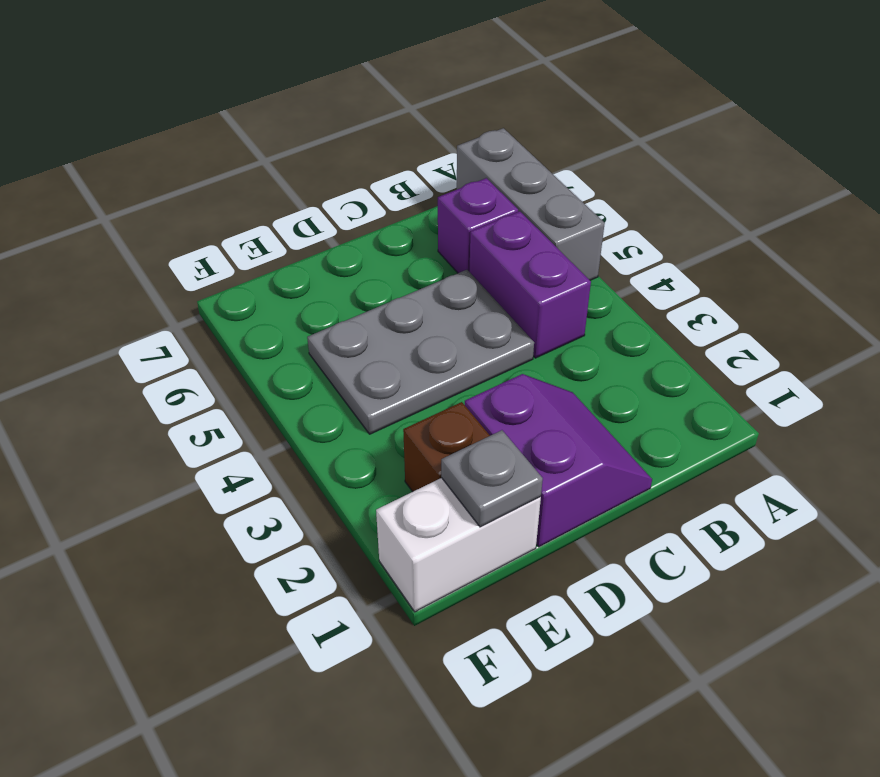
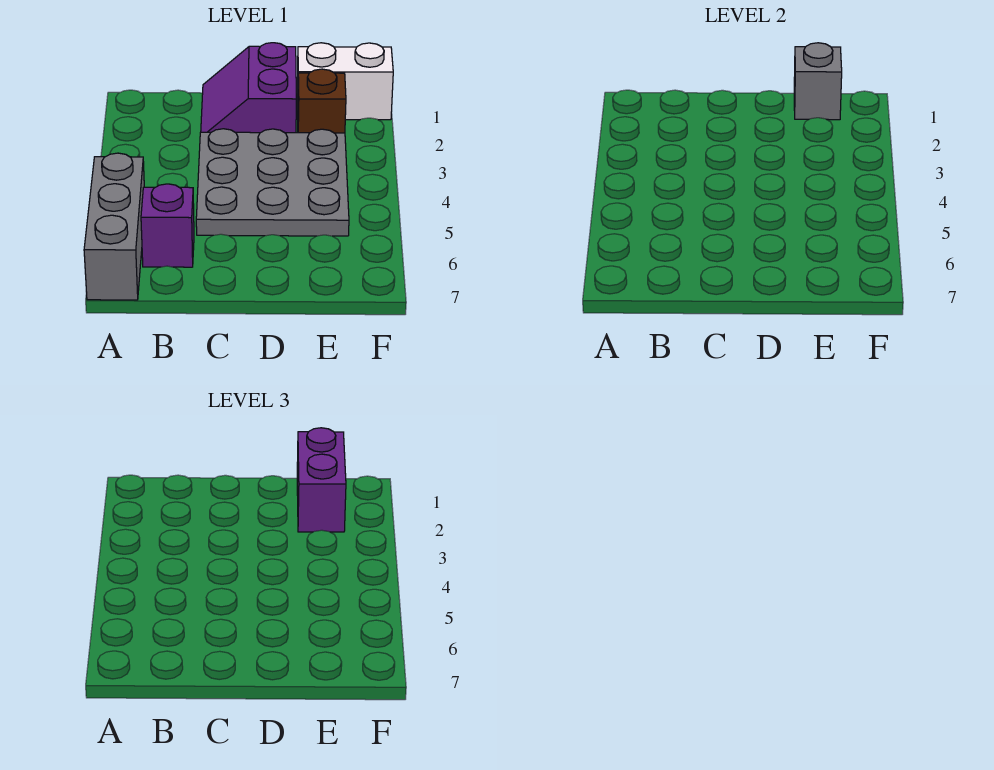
purple 1x2 brick [470,211,591,358] -> purple 1x2 brick moved to [297,428,346,532]
grey 2x3 plate [307,270,534,434] -> grey 3x3 plate [196,129,349,236]
grey 1x1 plate [441,430,543,527] -> grey 1x1 brick [794,43,842,120]

